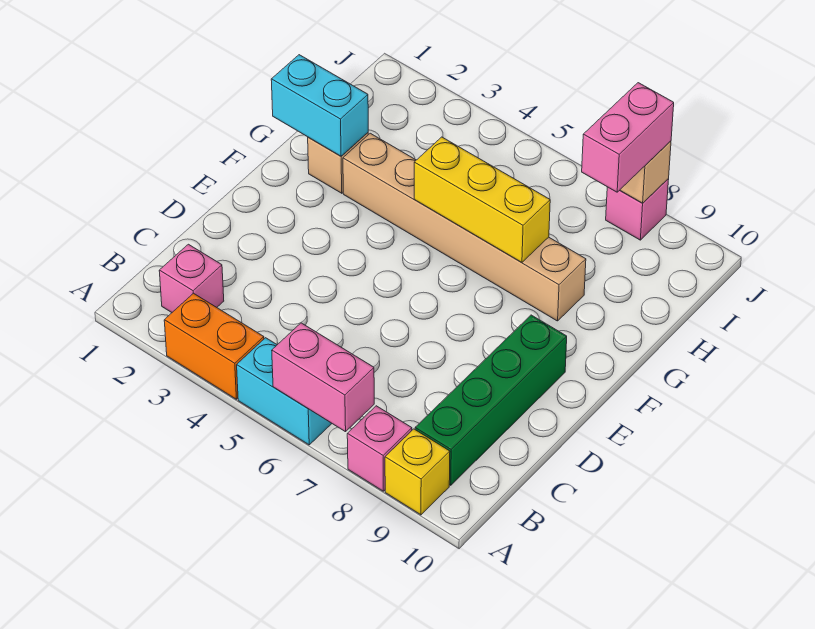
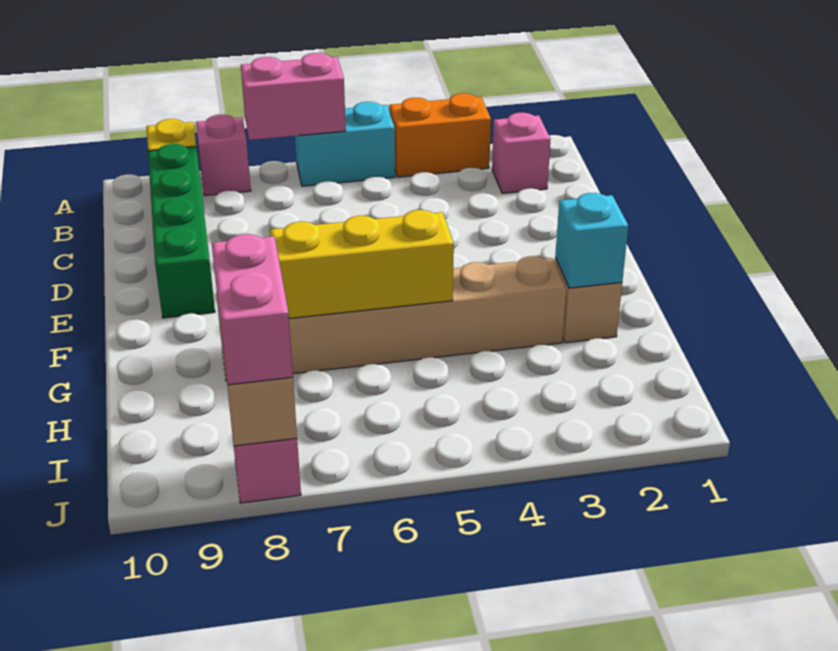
cyan 1x2 brick [271,55,368,156] -> cyan 1x1 brick [555,193,628,288]

